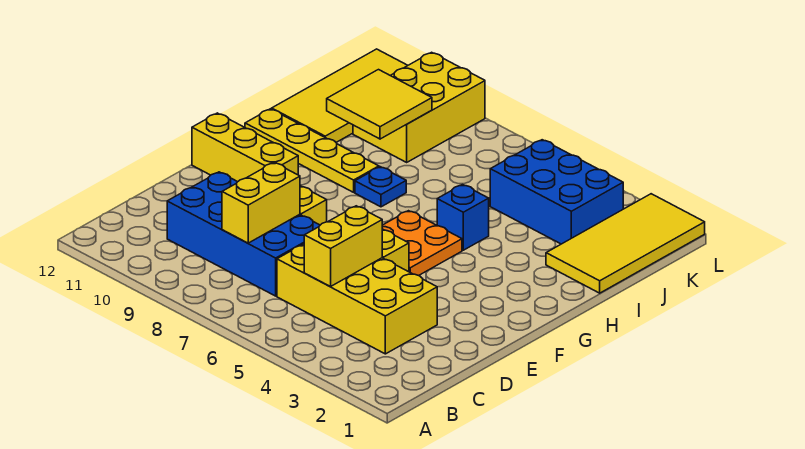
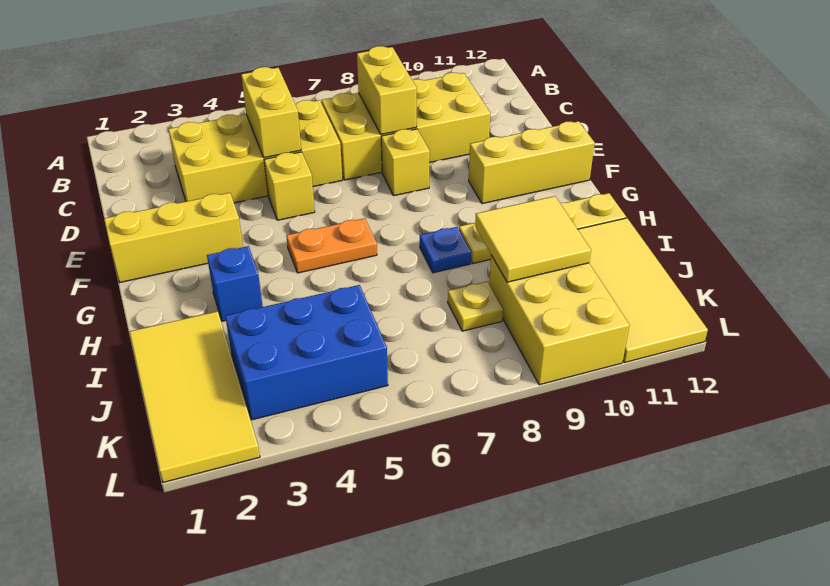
blue 2x4 brick [167,172,320,296] -> yellow 2x4 brick [322,72,490,180]
none -> yellow 1x3 brick [104,193,243,283]
orange 2x2 plate [382,211,462,276] -> orange 1x2 plate [286,218,377,273]
blue 1x1 brick [437,185,489,250] -> blue 1x1 brick moved to [207,246,263,321]
none -> yellow 1x1 plate [448,281,503,331]

